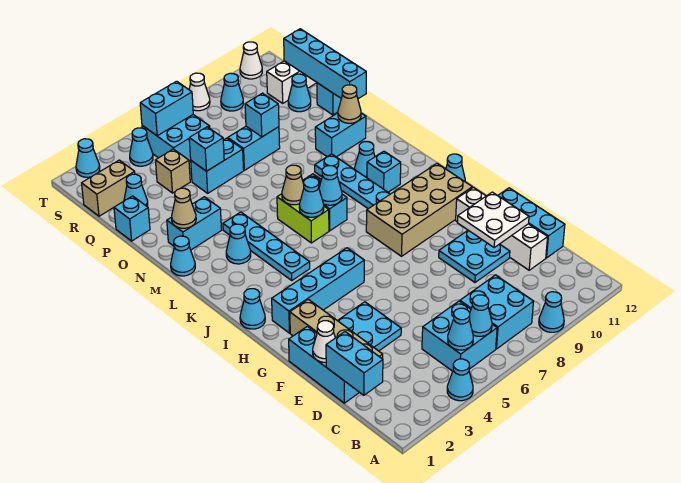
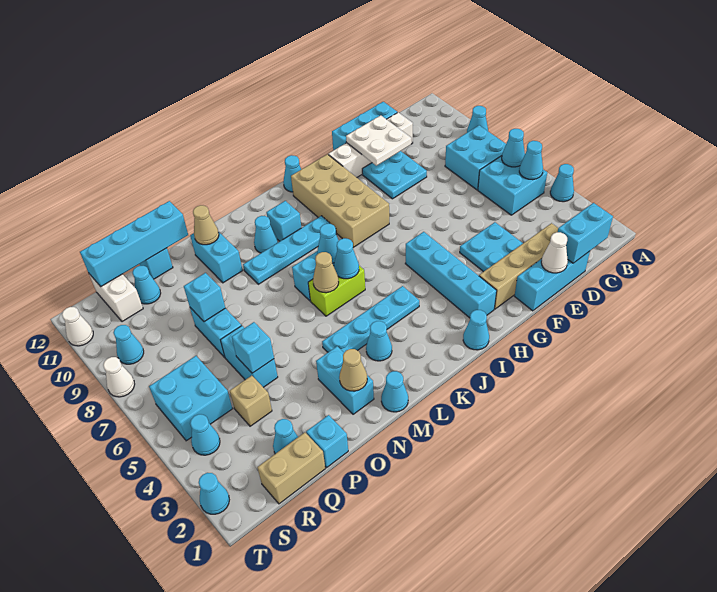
tan 1x2 brick [82,160,135,216] -> tan 1x2 brick turned to [258,433,325,504]
cyan 1x2 brick [140,81,193,136] -> none

